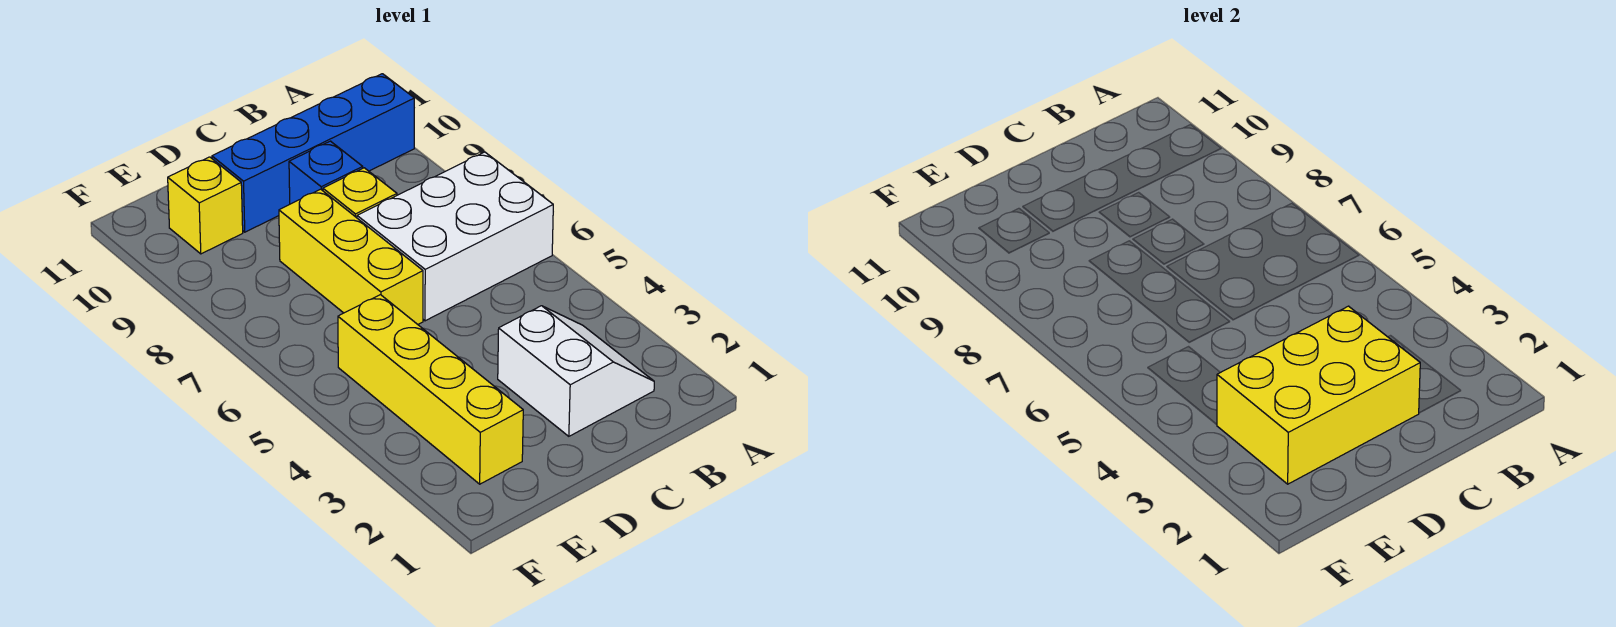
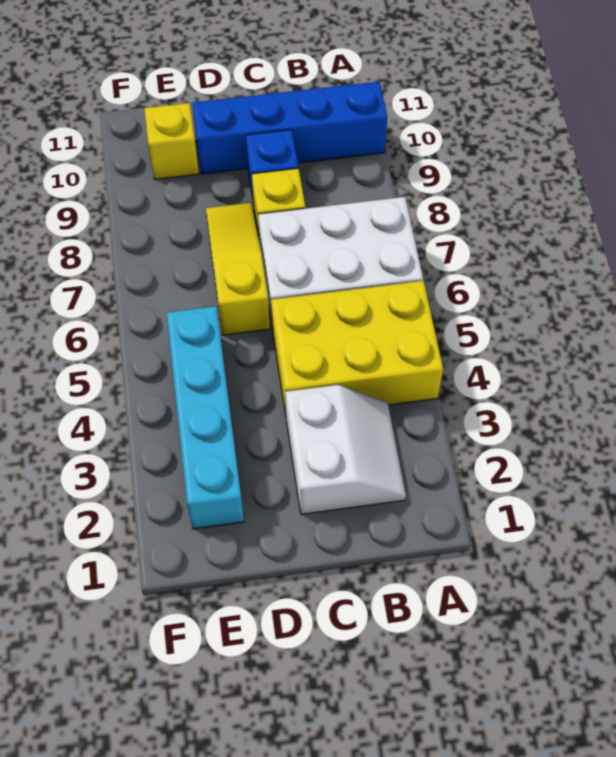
yellow 2x3 brick [1217,306,1420,484] -> yellow 2x3 brick moved to [271,281,443,415]
yellow 1x3 brick [279,189,423,324] -> yellow 1x3 slope [206,203,270,335]
yellow 1x4 brick [338,295,523,484] -> cyan 1x4 brick [167,306,244,529]

